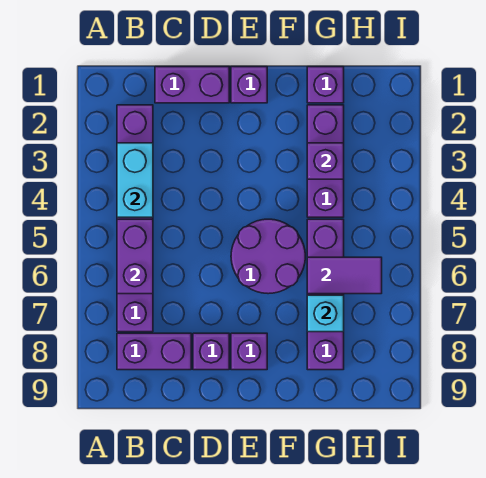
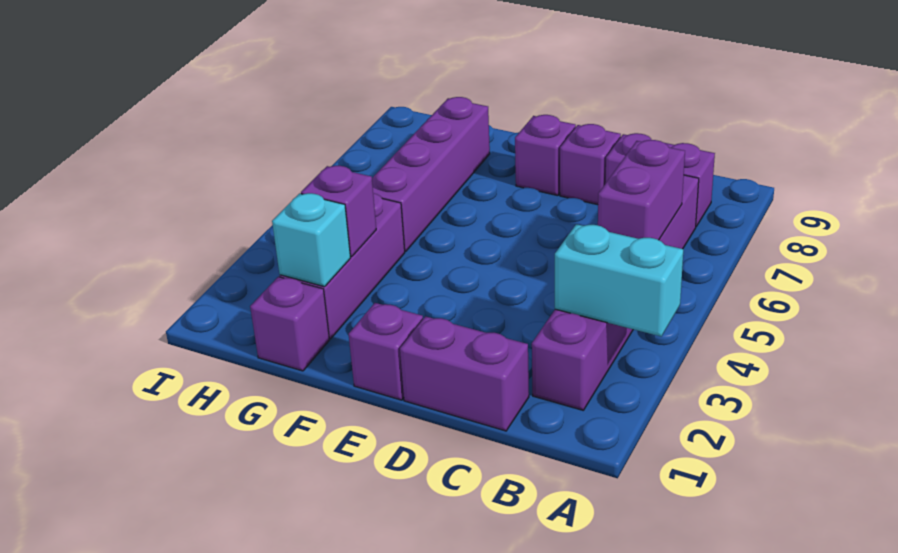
cyan 1x2 brick [117,143,153,217] -> cyan 1x2 brick turned to [555,224,683,337]
purple 2x2 round brick [231,219,305,294] -> none
purple 1x2 tile [307,257,382,294] -> none
cyan 1x1 brick [307,295,344,332] -> cyan 1x1 brick moved to [272,193,351,287]

